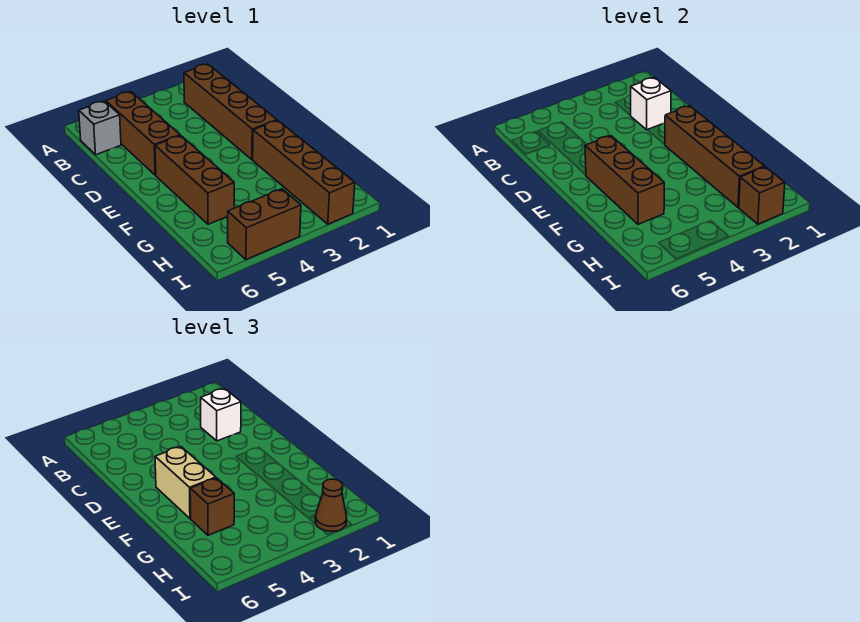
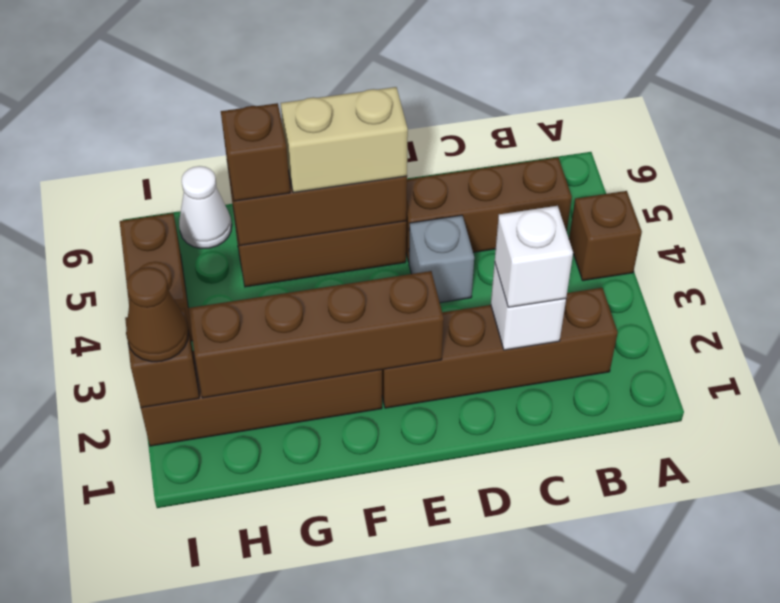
none -> brown 1x1 brick [569,191,642,281]
grey 1x1 brick [79,101,121,155] -> grey 1x1 brick moved to [409,215,474,303]
none -> white 1x1 cone [179,166,232,248]

